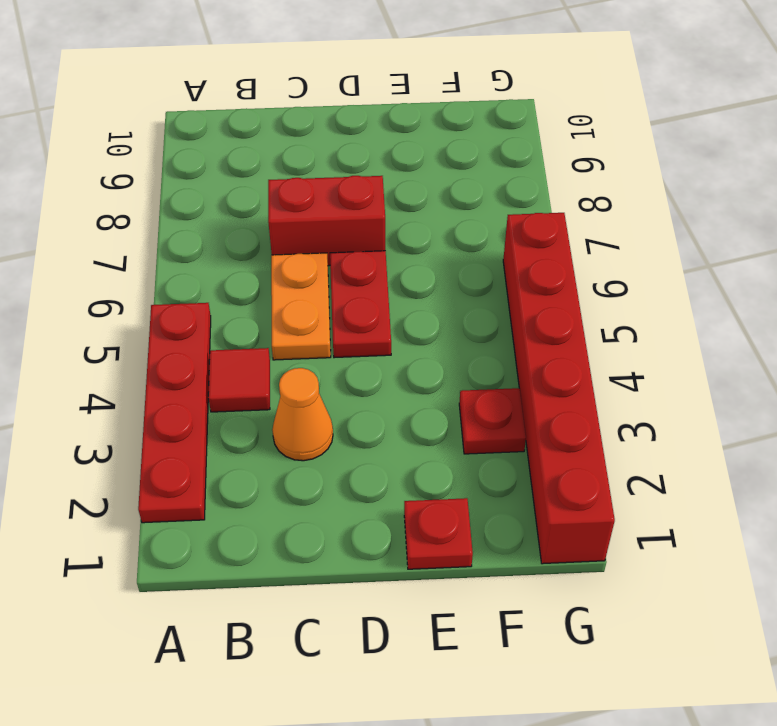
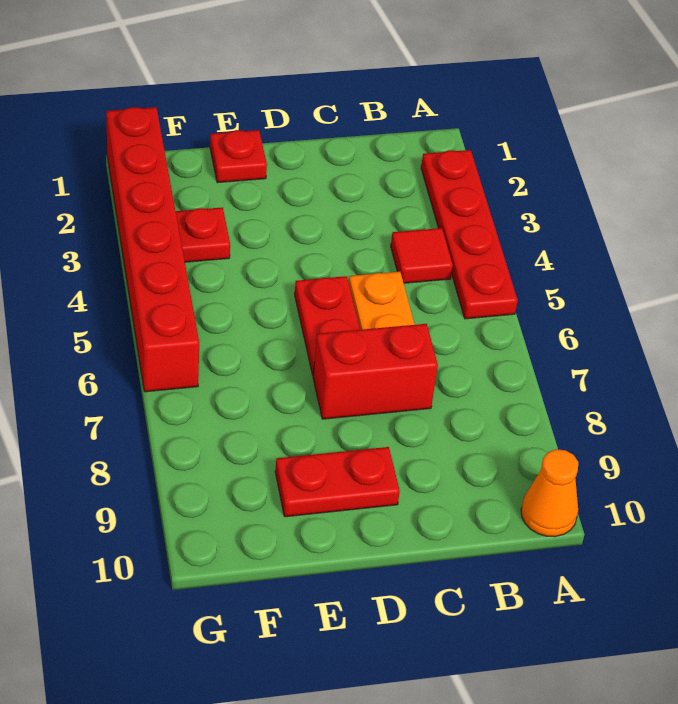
orange 1x1 cone [272,368,333,461] -> orange 1x1 cone moved to [521,449,578,537]
none -> red 1x2 plate [275,447,400,517]

